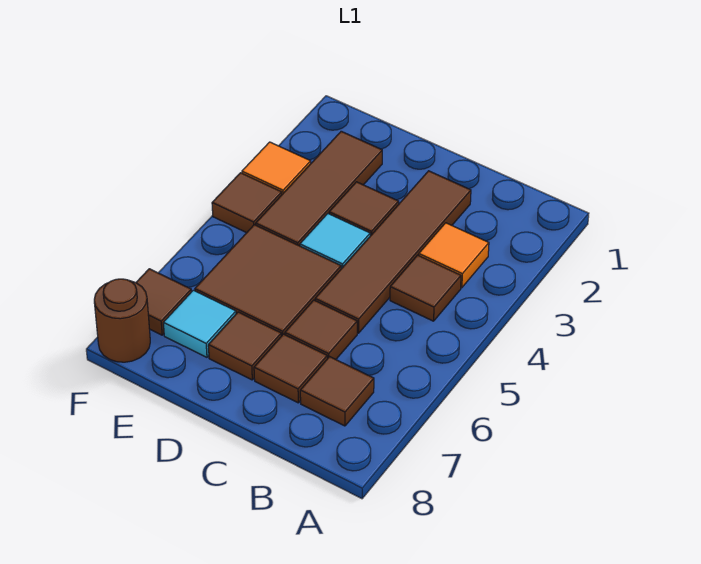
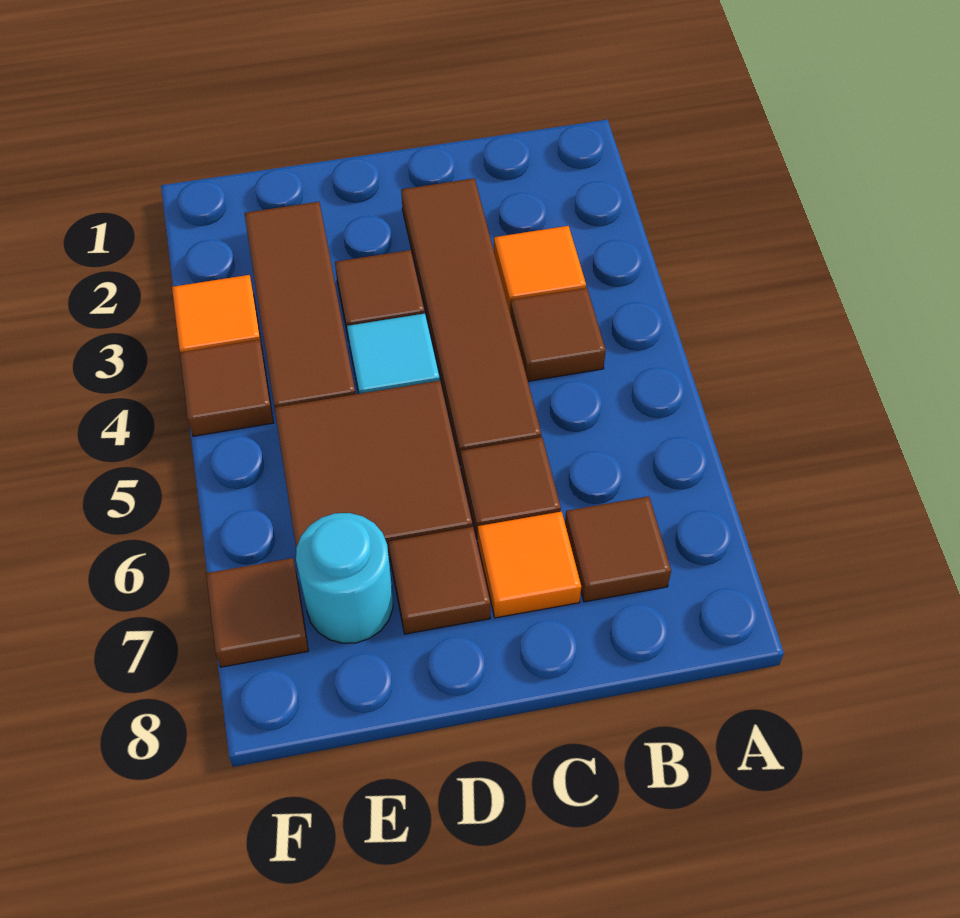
brown 1x1 tile [254,334,327,403] -> orange 1x1 tile [478,512,581,618]
cyan 1x1 tile [163,290,236,357] -> cyan 1x1 round brick [296,513,393,643]
brown 1x1 round brick [94,279,150,362] -> none

